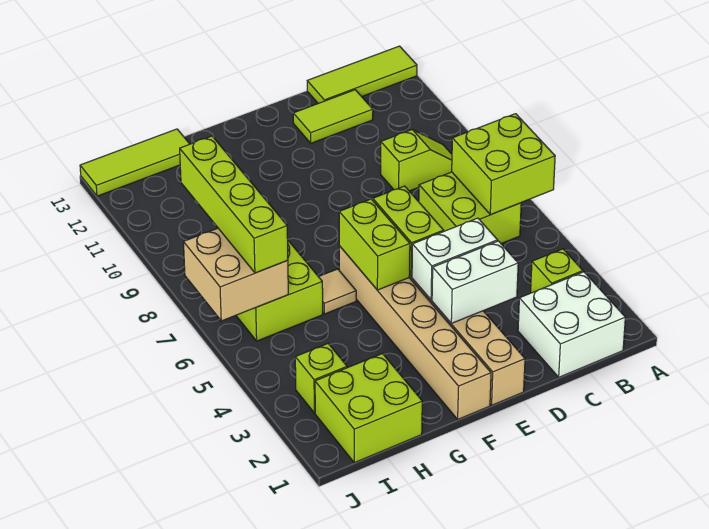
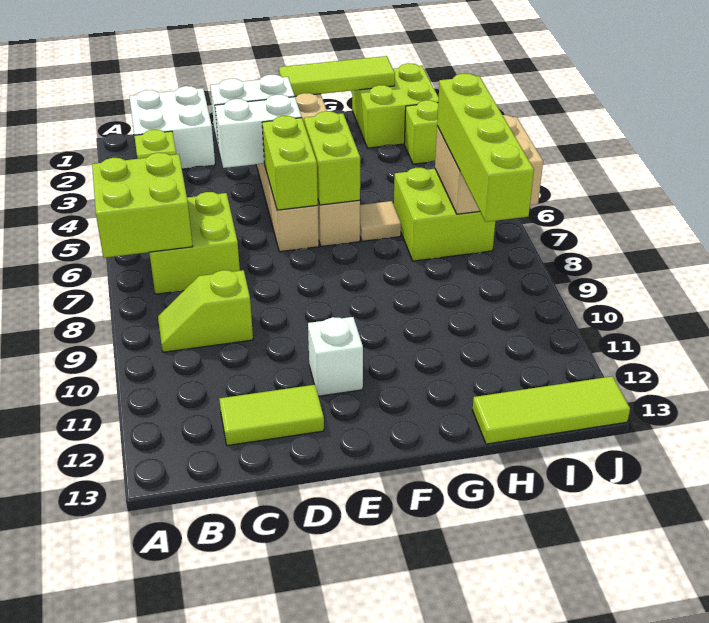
lime 1x3 tile [307,46,417,103] -> lime 1x3 tile moved to [279,56,395,96]
none -> white 1x1 brick [308,317,363,396]

